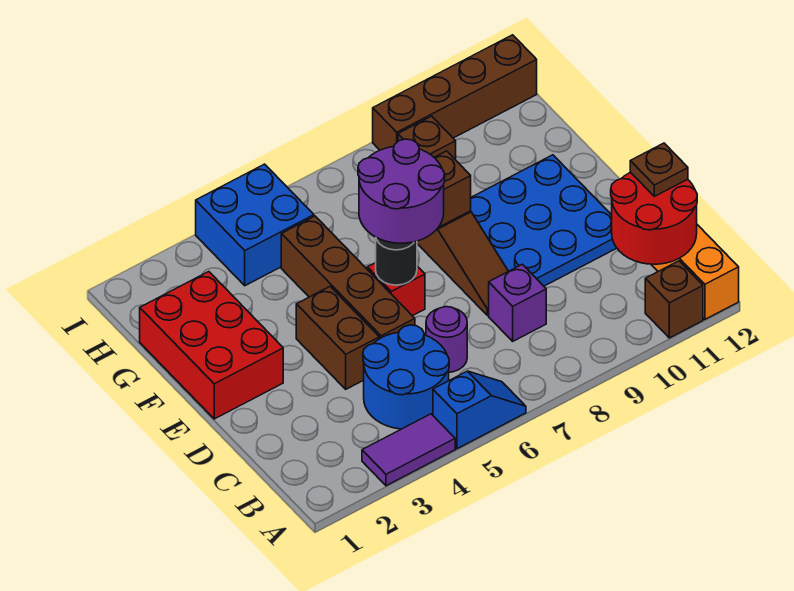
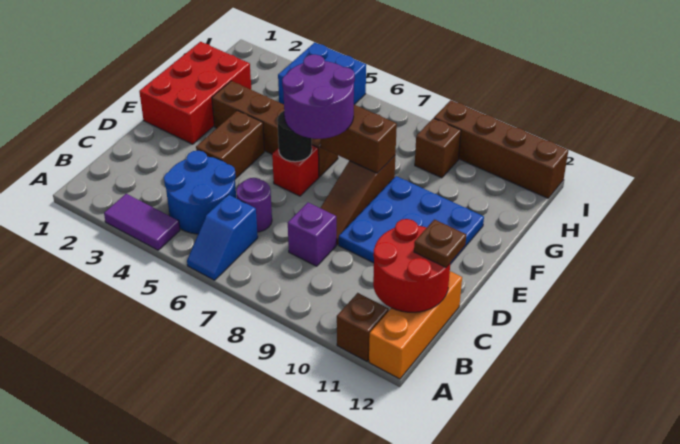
blue 1x2 slope [433,371,526,449] -> blue 1x2 slope turned to [187,195,258,280]
brown 1x4 brick [281,216,415,339] -> brown 1x4 brick turned to [212,81,338,177]

